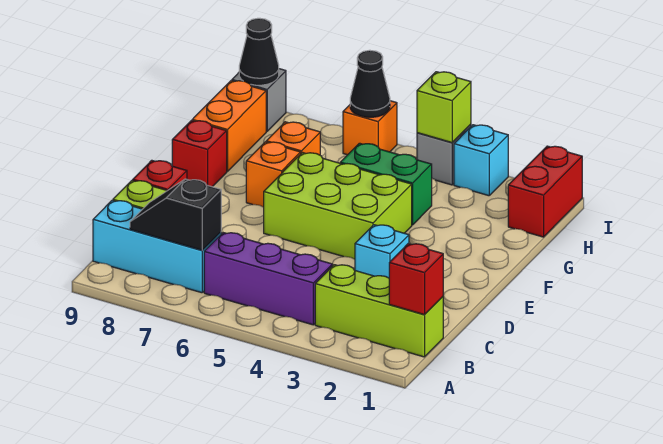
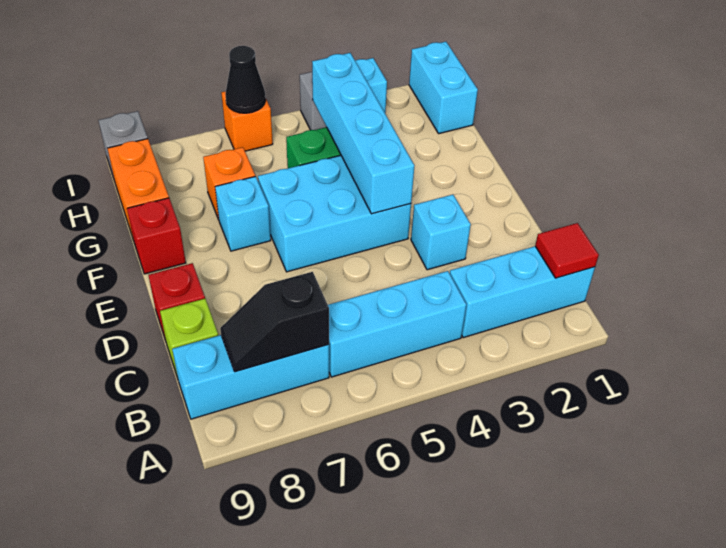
lime 1x3 brick [315,265,443,357] -> cyan 1x3 brick [450,246,595,338]
red 1x1 brick [389,244,443,315] -> red 1x1 tile [535,223,599,278]
purple 1x3 brick [204,233,332,325] -> cyan 1x3 brick [328,271,466,377]
lime 2x3 brick [264,153,412,259] -> cyan 2x3 brick [258,155,411,272]
none -> cyan 1x4 brick [312,53,415,214]
orange 1x1 brick [246,142,301,207] -> cyan 1x1 brick [215,176,271,251]
red 1x2 brick [508,146,582,237] -> cyan 1x2 brick [409,42,478,133]
lime 1x1 brick [417,72,471,142] -> none
black 1x1 cone [239,18,279,85] -> none

